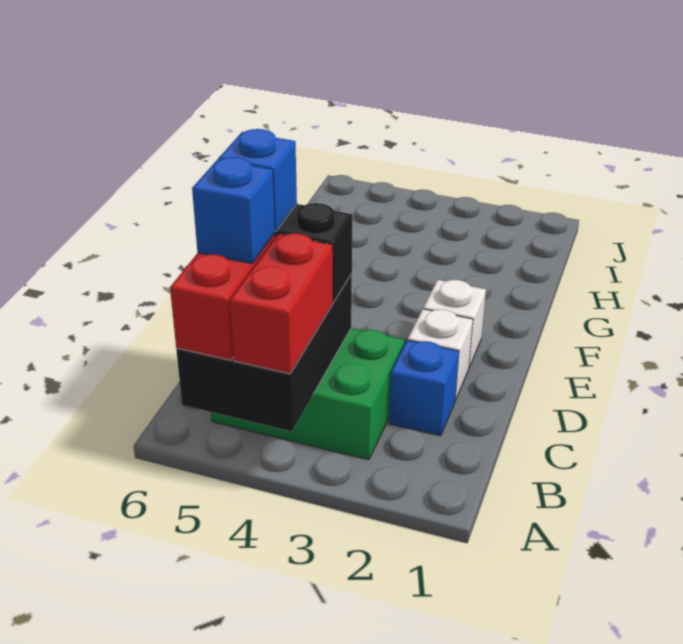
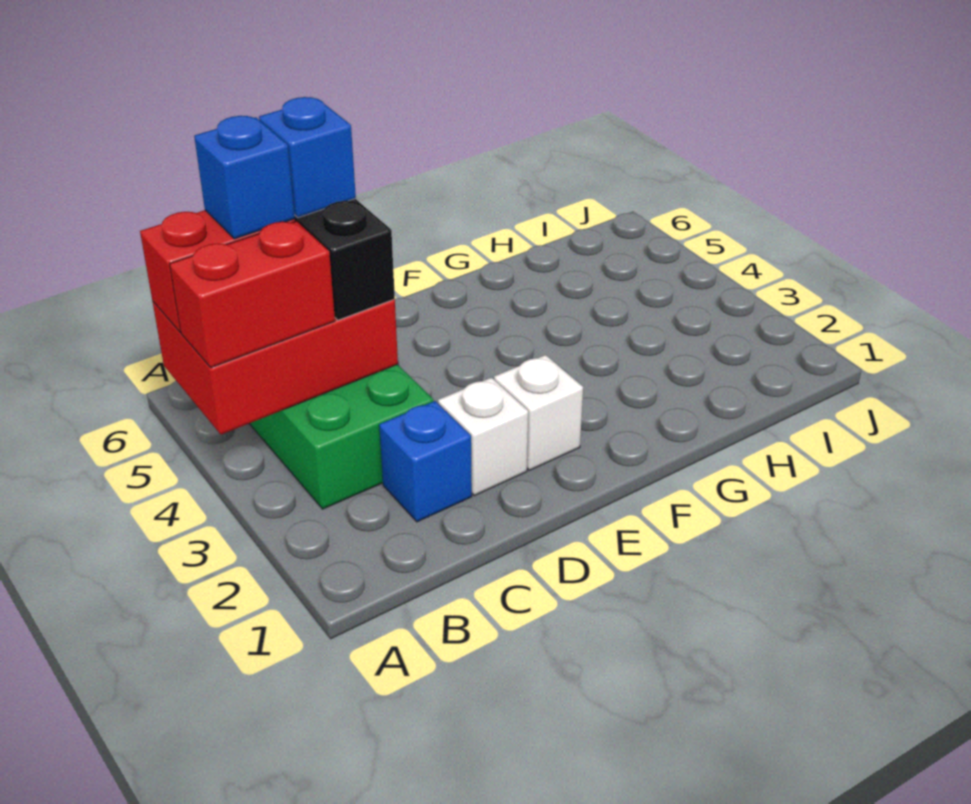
black 2x3 brick [176,273,352,431] -> red 2x3 brick [152,299,398,434]

